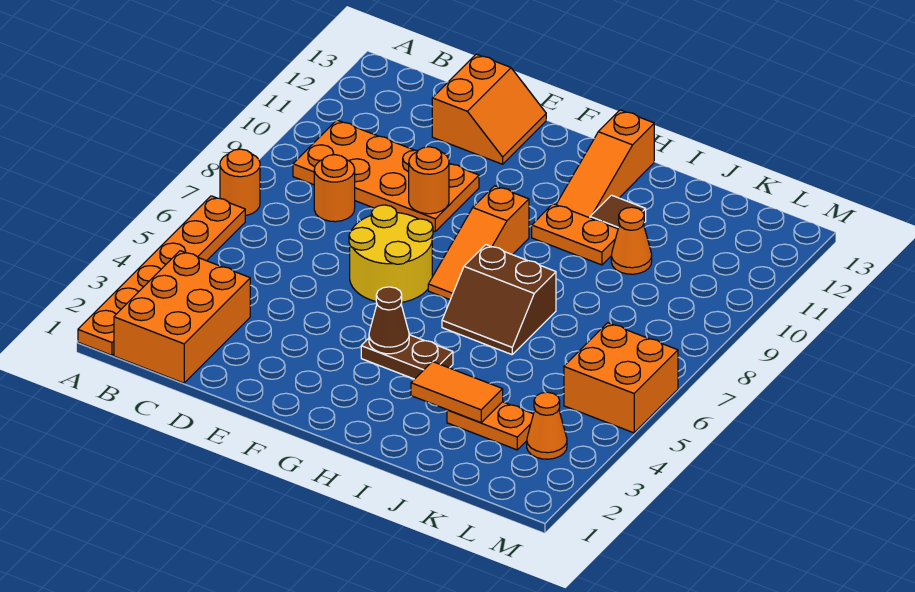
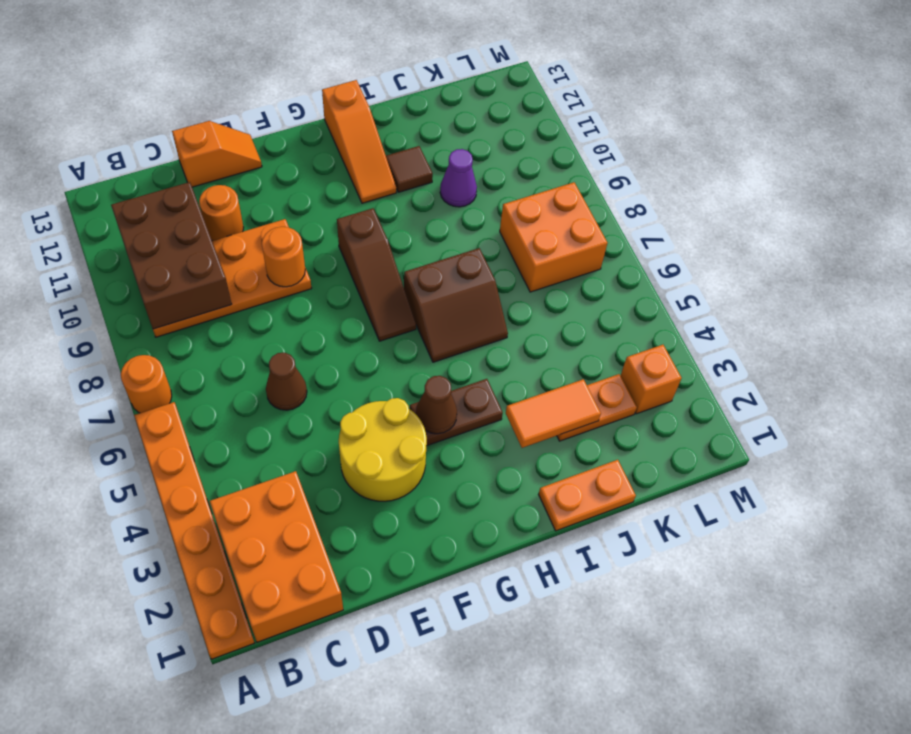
none -> brown 2x3 brick [111,182,232,329]
orange 1x1 round brick [314,155,355,222] -> orange 1x1 round brick moved to [199,185,244,241]
none -> brown 1x1 cone [266,353,307,410]
orange 2x2 slope [432,54,546,164] -> orange 1x2 slope [172,121,262,187]
yellow 2x2 round brick [349,205,433,302] -> yellow 2x2 round brick moved to [339,398,427,501]
orange 1x3 slope [428,186,529,300] -> brown 1x3 slope [337,208,416,341]
orange 1x2 plate [532,204,618,265] -> orange 1x2 plate moved to [539,460,636,531]
orange 1x1 cone [611,207,652,274] -> purple 1x1 cone [440,149,477,207]
orange 1x1 cone [527,392,567,459] -> orange 1x1 brick [621,345,682,414]
orange 2x2 brick [564,323,678,433] -> orange 2x2 brick moved to [500,182,608,292]

